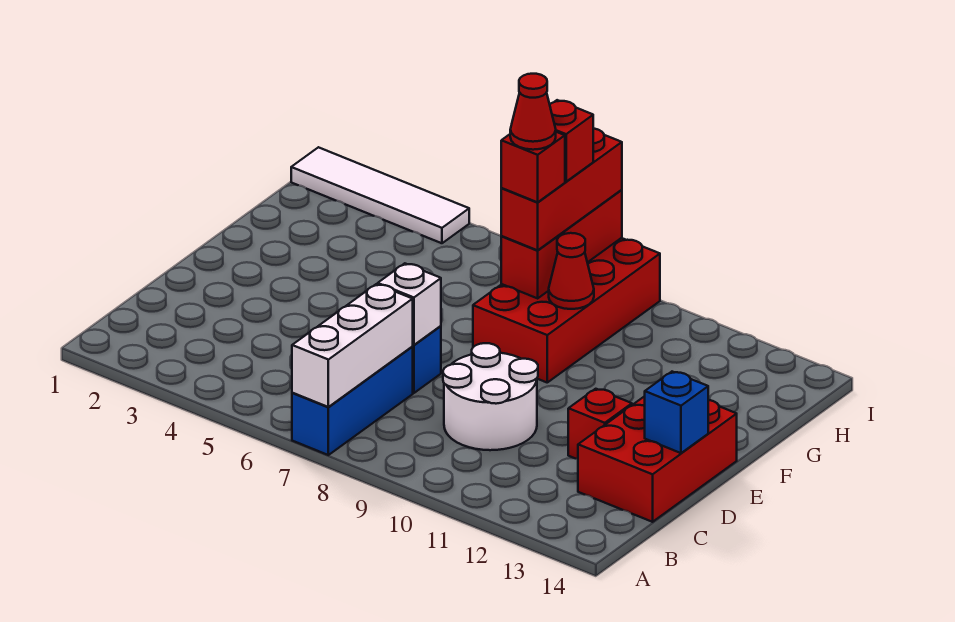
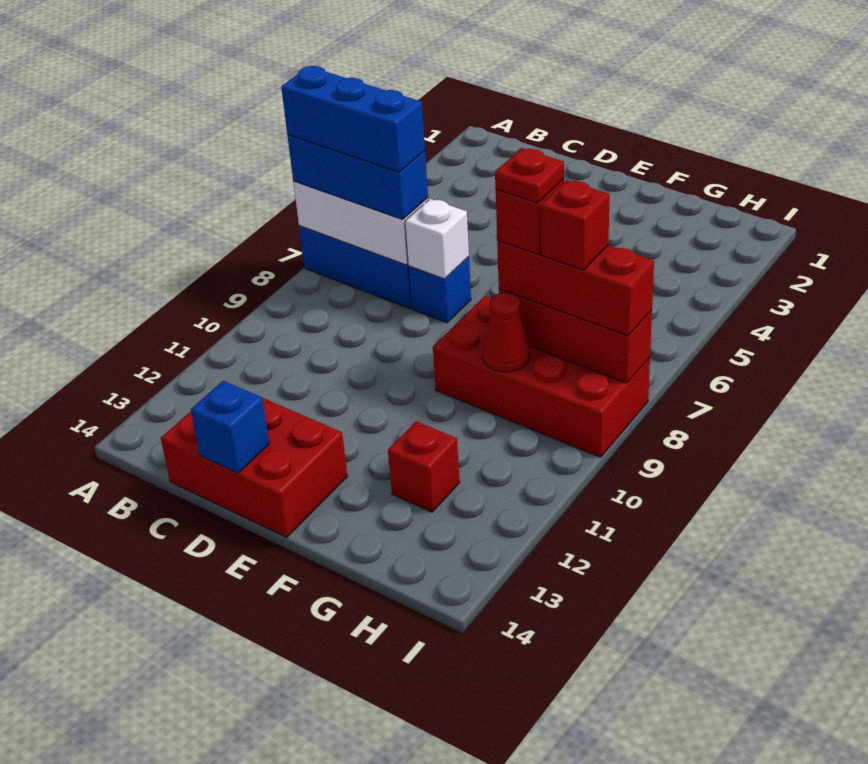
none -> blue 1x3 brick [287,135,428,220]
none -> blue 1x3 brick [281,66,425,172]
white 2x2 round brick [443,343,538,450] -> none
red 1x1 brick [568,389,632,459] -> red 1x1 brick moved to [388,421,460,512]
red 1x1 cone [510,74,556,150] -> red 1x1 plate [495,148,564,203]
white 1x4 tile [291,147,469,243] -> none

